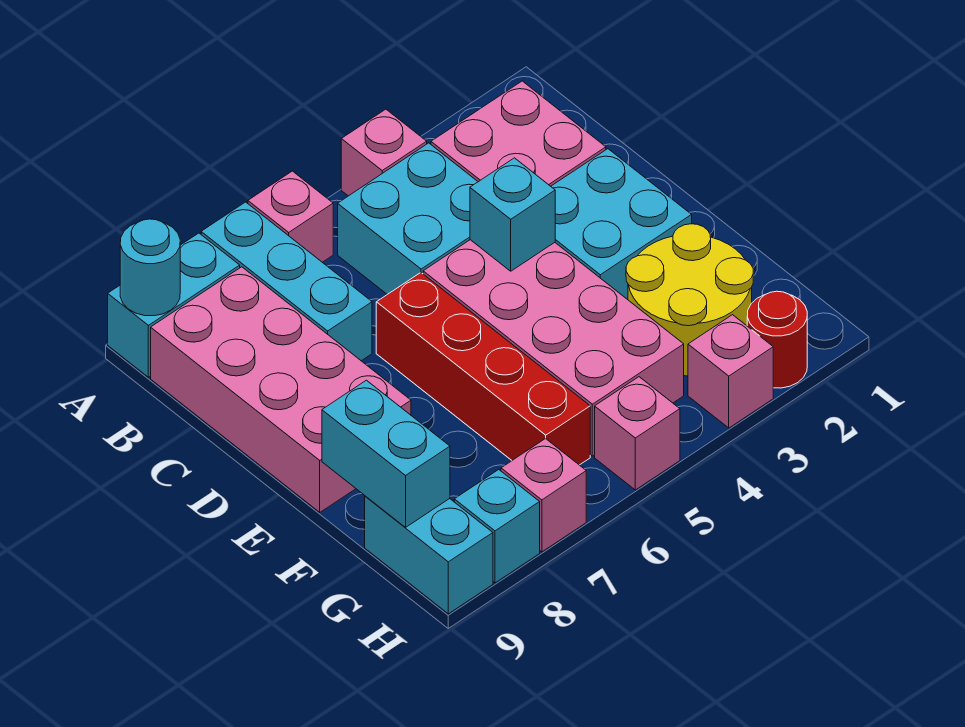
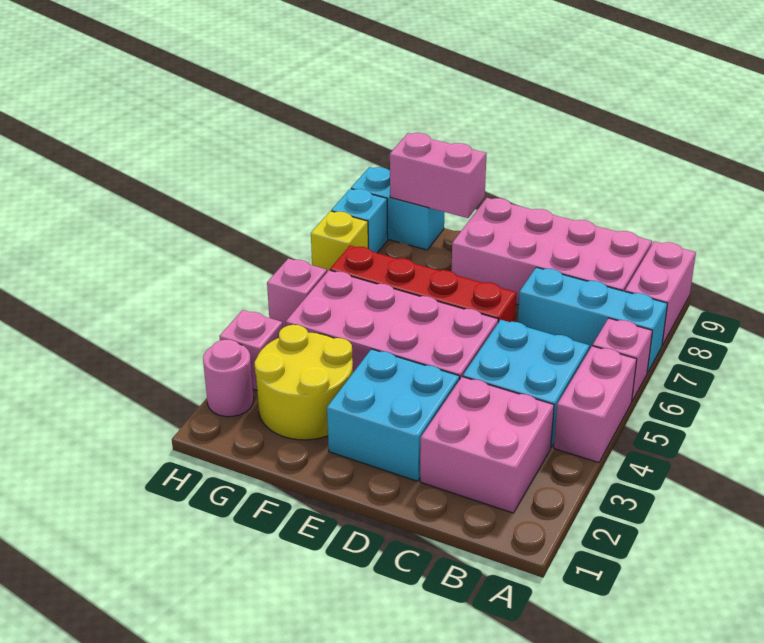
pink 1x1 brick [341,109,427,196] -> pink 1x2 brick [554,346,637,463]
cyan 1x2 brick [108,233,240,377] -> pink 1x2 brick [625,241,696,345]
cyan 1x1 round brick [120,219,180,316] -> none
cyan 1x1 brick [470,158,555,271] -> none
cyan 1x2 brick [322,380,450,527] -> pink 1x2 brick [390,133,487,218]
red 1x1 round brick [747,291,807,388] -> pink 1x1 round brick [203,340,254,417]
pink 1x1 brick [501,438,586,552] -> yellow 1x1 brick [311,211,368,272]

